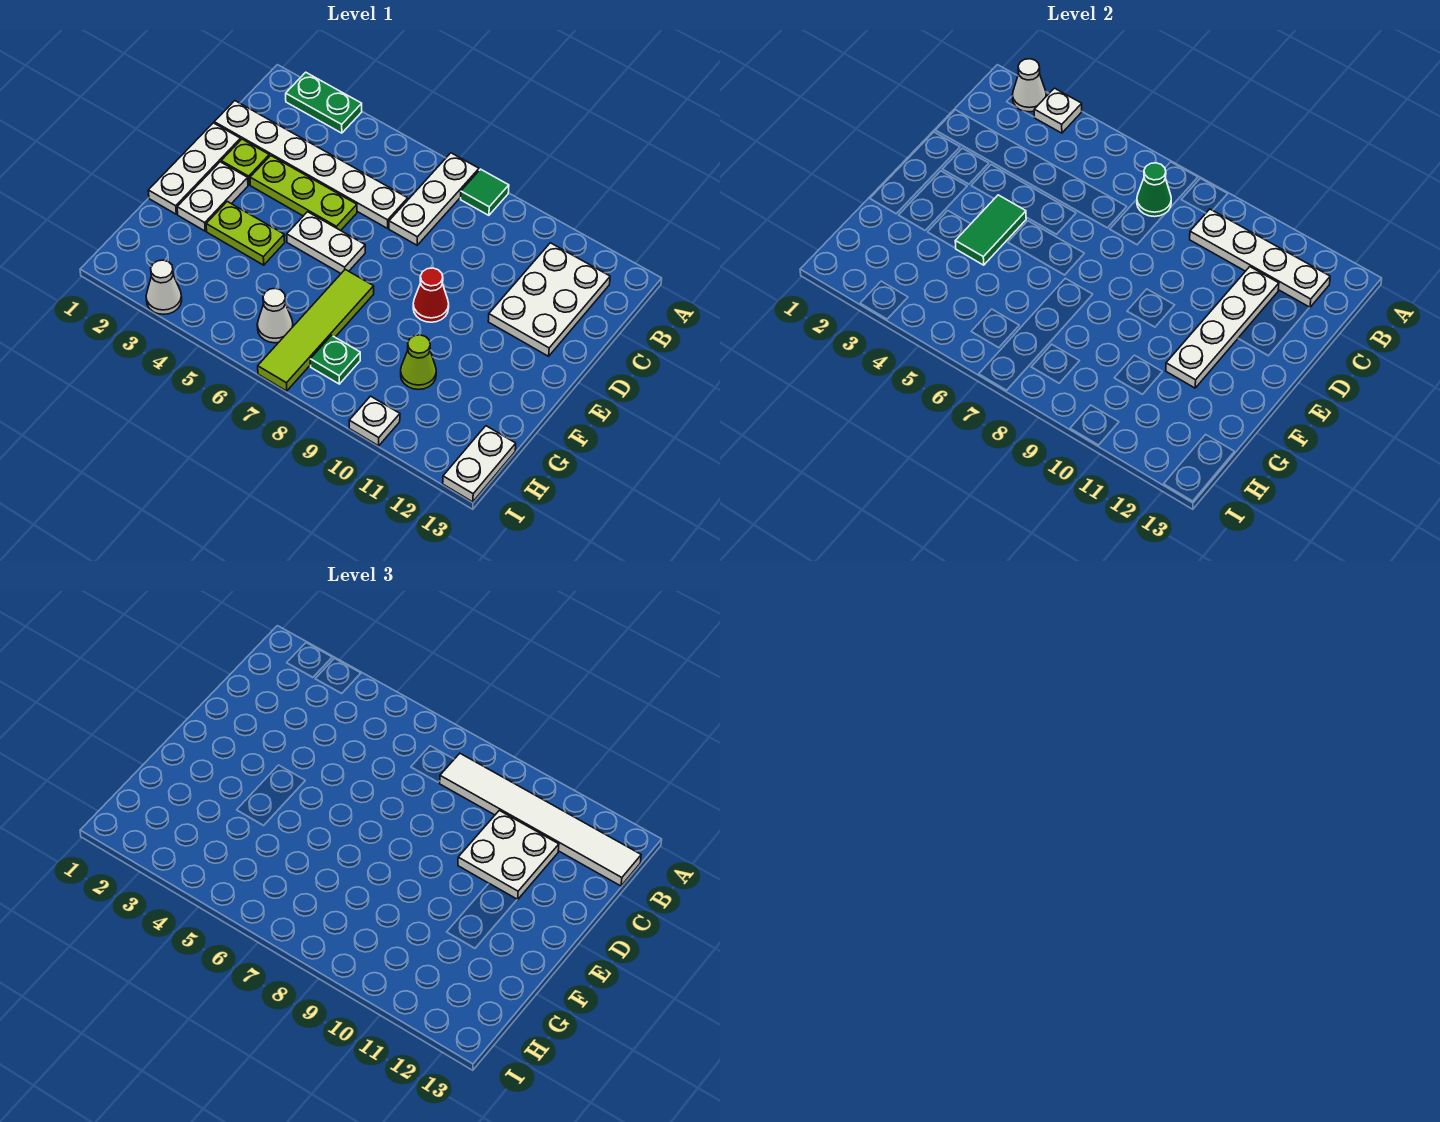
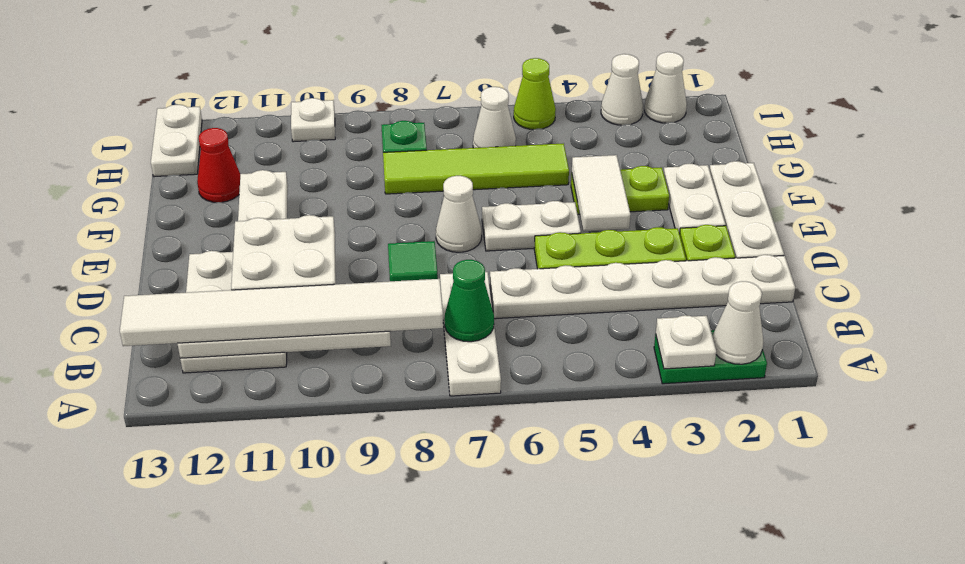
green 1x1 tile [461,169,509,215] -> green 1x1 tile moved to [388,241,438,281]
green 1x2 tile [955,195,1026,265] -> white 1x2 tile [572,155,631,231]
none -> white 1x1 cone [436,176,482,252]
red 1x1 cone [413,268,449,322] -> red 1x1 cone moved to [197,128,240,202]
lime 1x4 tile [258,269,374,391] -> lime 1x4 tile turned to [383,143,569,194]
lime 1x1 cone [401,335,436,390] -> lime 1x1 cone moved to [514,58,556,129]
none -> white 1x1 cone [645,52,687,123]

